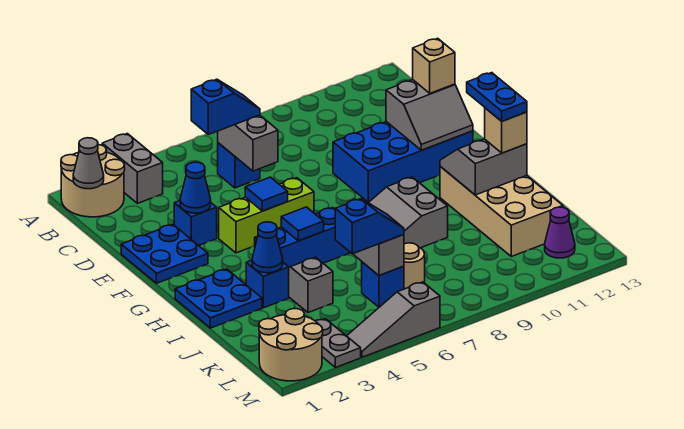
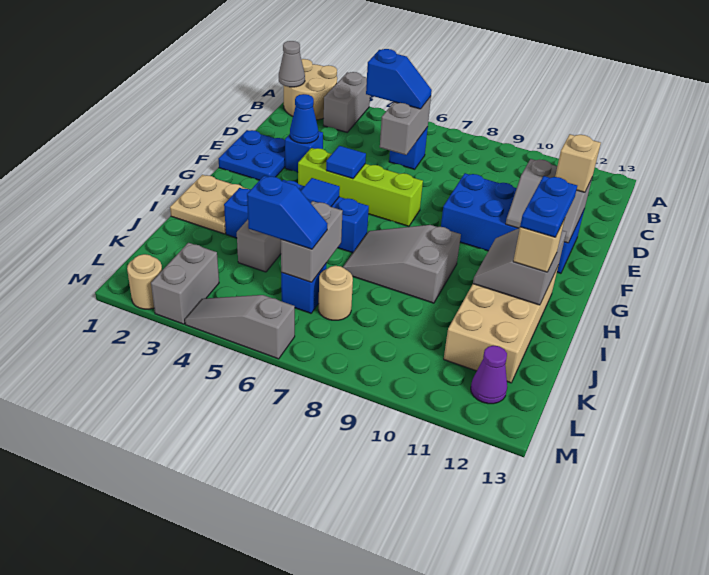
lime 1x3 brick [219,178,314,253] -> lime 1x4 brick [298,148,423,226]
blue 2x2 plate [175,269,262,328] -> tan 2x2 plate [170,175,247,234]
grey 2x2 slope [440,139,527,195] -> grey 2x2 slope turned to [473,228,566,305]
blue 1x1 cone [252,222,283,273] -> none
tan 2x2 round brick [259,309,323,381] -> tan 1x1 round brick [127,254,162,309]
grey 1x2 plate [316,319,361,367] -> grey 1x2 brick [151,243,219,324]

